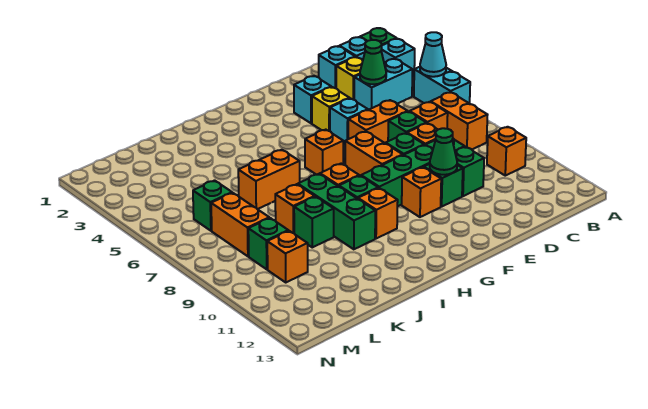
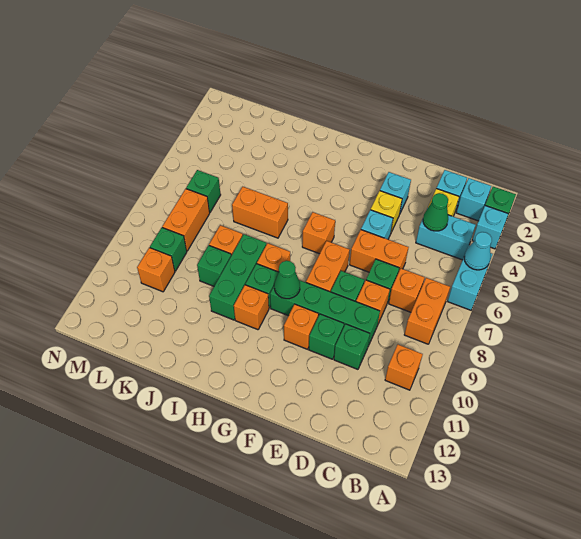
green 1x1 cone [430,128,457,175] -> green 1x1 cone moved to [274,261,300,299]

